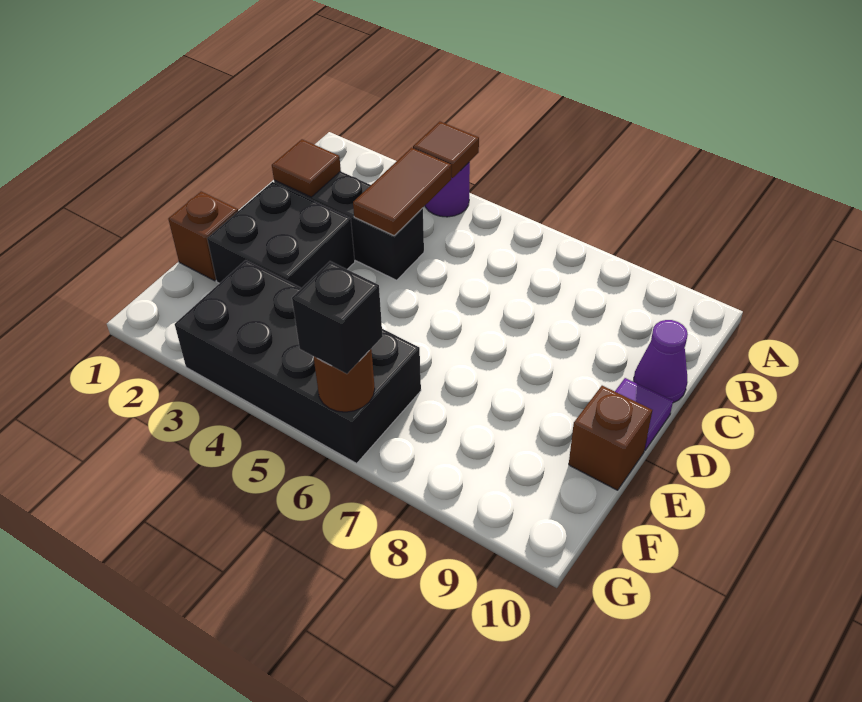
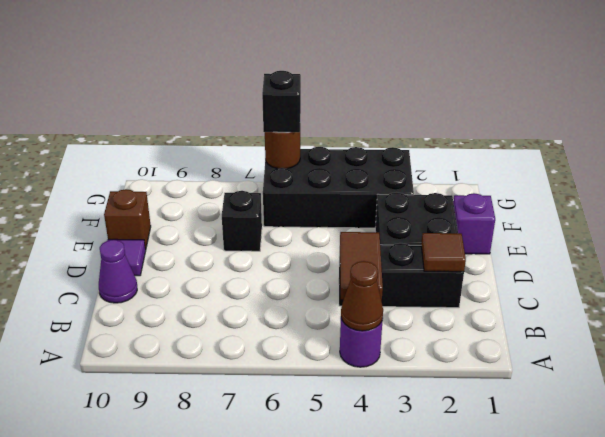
brown 1x1 tile [413,121,479,178] -> brown 1x1 cone [341,261,383,331]
brown 1x1 brick [168,191,238,281] -> purple 1x1 brick [453,193,495,254]
none -> black 1x1 brick [222,191,262,251]

